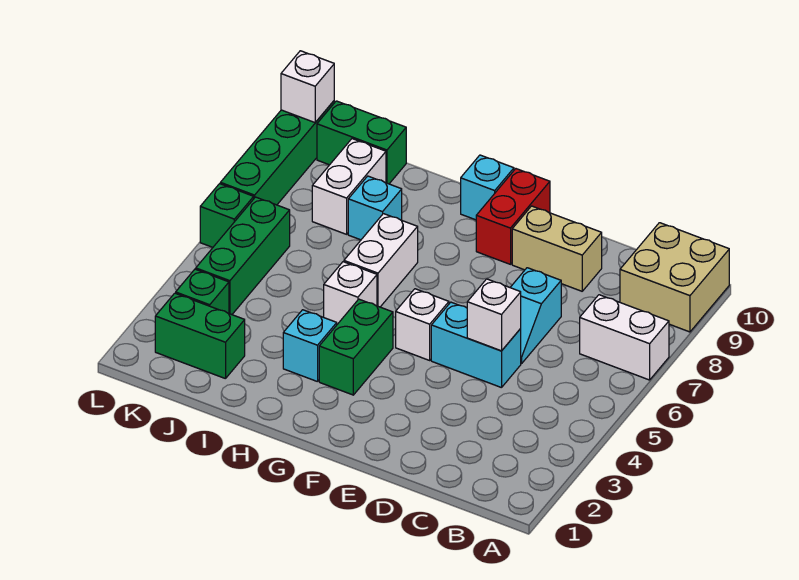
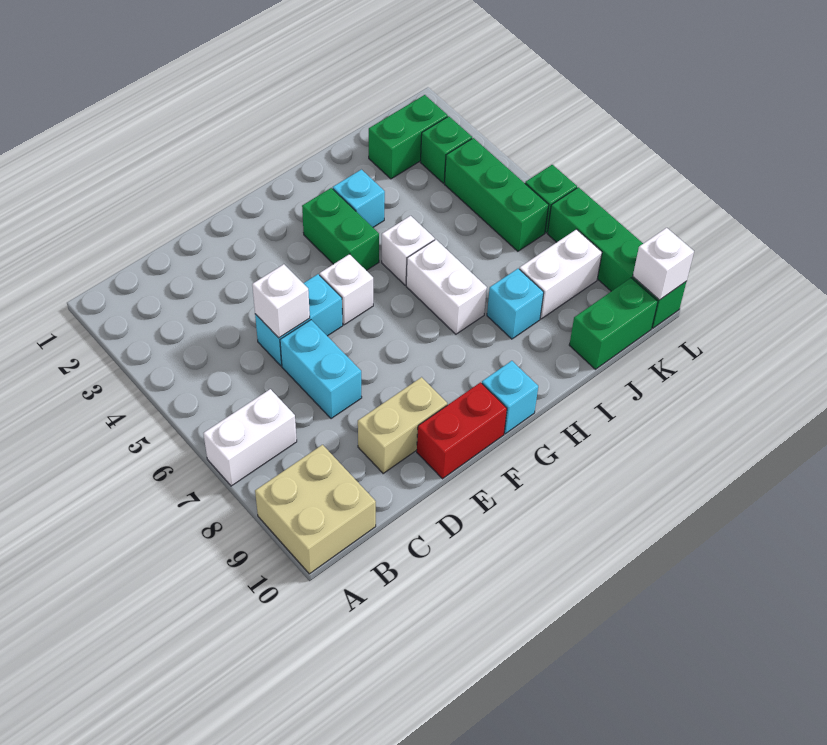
cyan 1x2 slope [510,268,561,363] -> cyan 1x2 brick [280,320,362,419]
red 1x2 brick [476,169,550,264] -> red 1x2 brick turned to [417,382,507,479]
white 1x2 brick [312,139,386,234] -> white 1x2 brick turned to [519,229,602,319]

